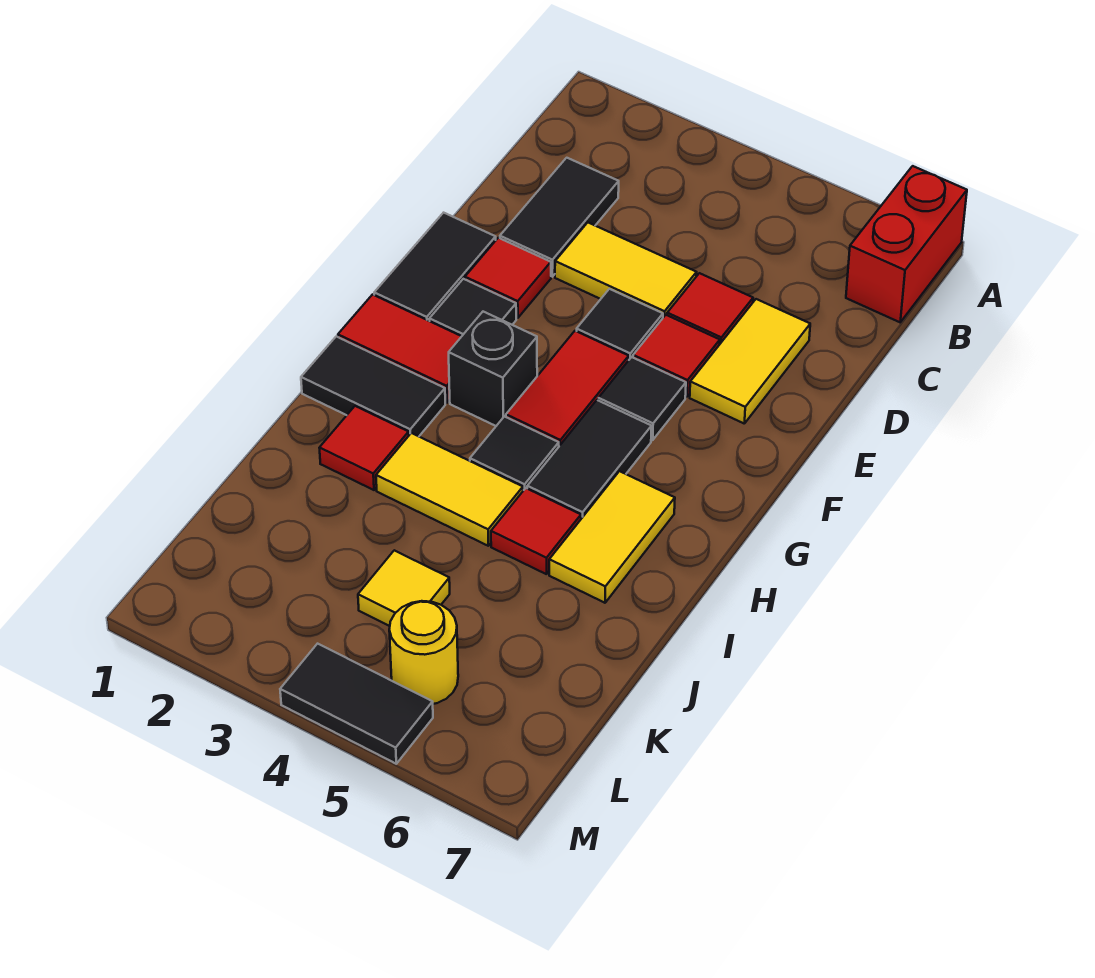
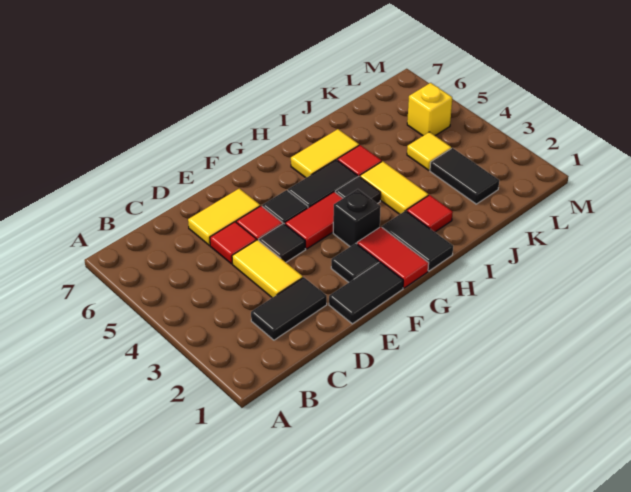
red 1x2 brick [846,166,967,322] -> none
red 1x1 tile [465,238,551,318] -> none
yellow 1x1 round brick [389,601,458,704] -> yellow 1x1 brick [407,83,452,136]
black 1x2 tile [280,644,433,764] -> black 1x2 tile moved to [430,148,499,204]

